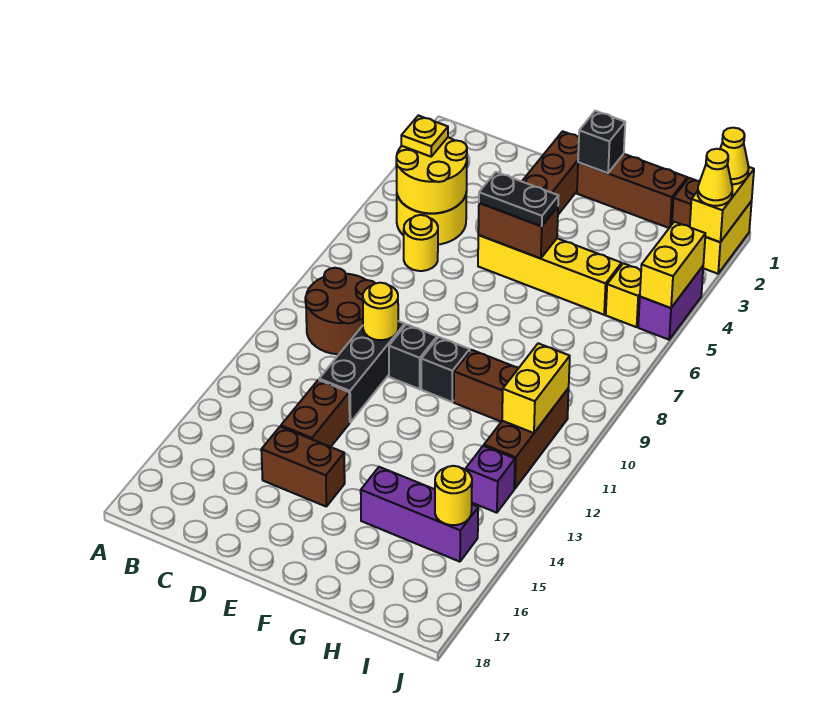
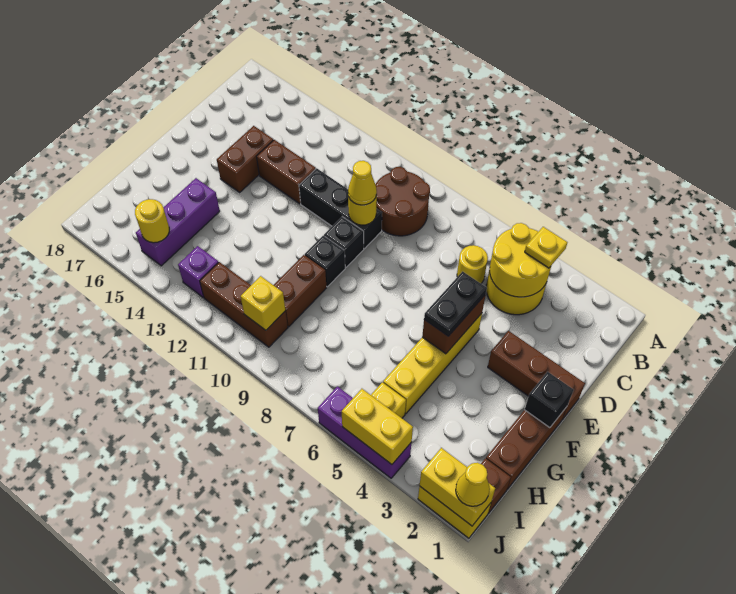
yellow 1x2 brick [502,343,570,433] -> yellow 1x1 brick [240,276,286,330]
yellow 1x1 cone [698,149,732,206] -> yellow 1x1 cone moved to [348,161,377,205]
purple 1x2 brick [638,266,703,340] -> purple 1x3 brick [318,386,411,478]

